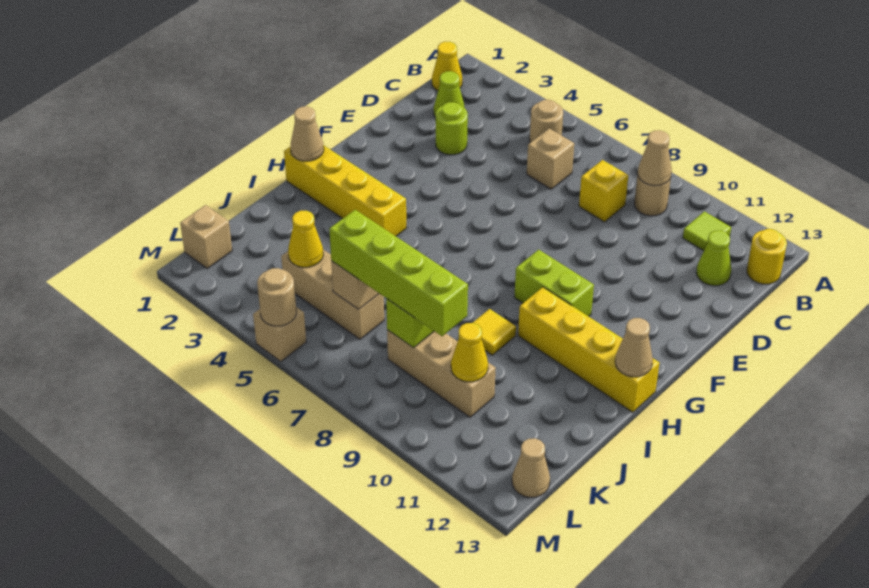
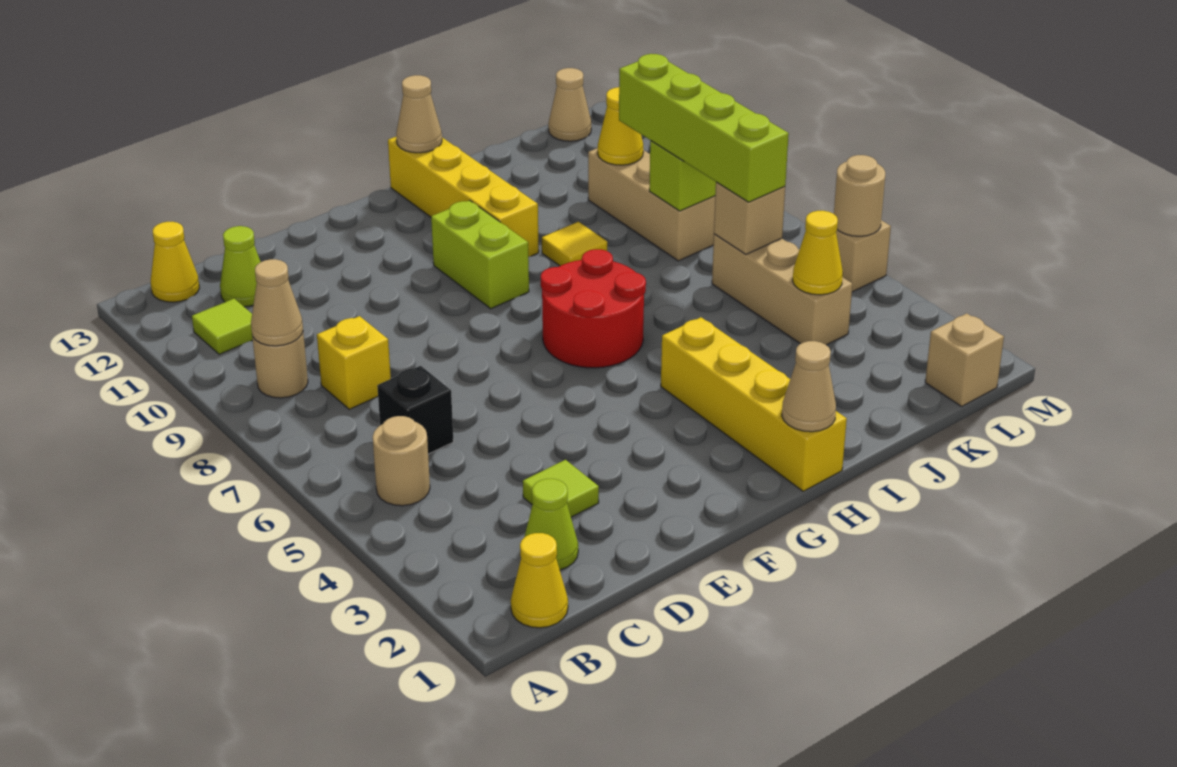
yellow 1x1 round brick [747,229,787,284] -> yellow 1x1 cone [151,222,199,302]
tan 1x1 brick [527,128,574,189] -> black 1x1 brick [377,366,454,454]
lime 1x1 round brick [436,102,468,155] -> lime 1x1 tile [523,460,599,517]
none -> red 2x2 round brick [541,249,646,368]

